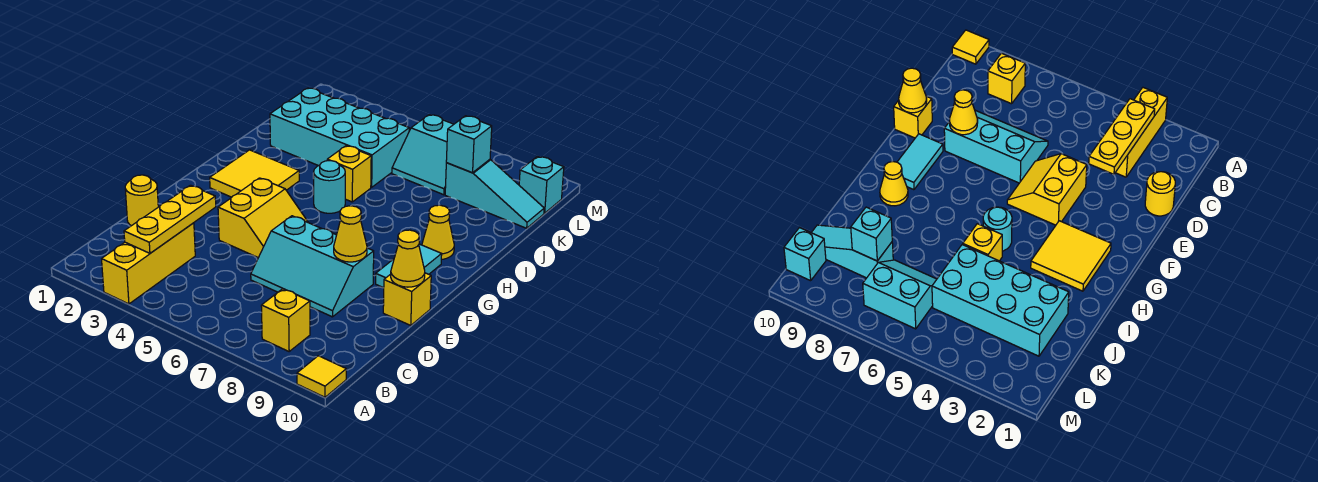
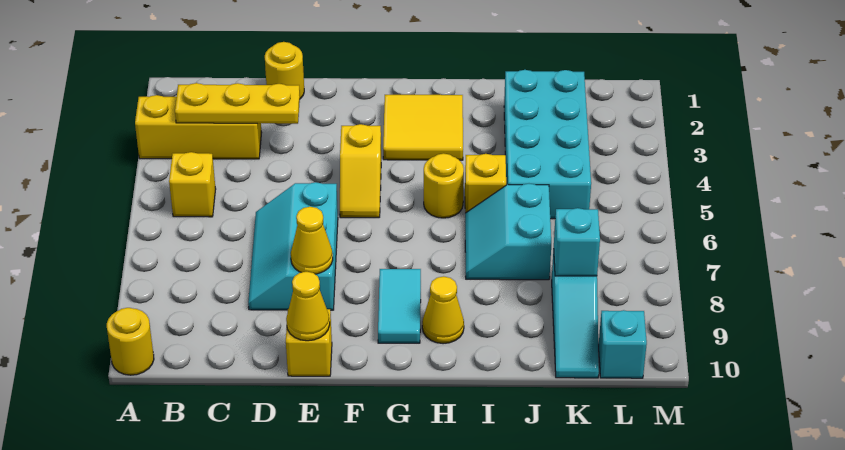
yellow 1x1 tile [297,356,346,397] -> yellow 1x1 round brick [107,308,154,375]
yellow 1x1 brick [261,289,310,351] -> yellow 1x1 brick moved to [169,152,216,217]
yellow 2x2 slope [218,178,308,258] -> yellow 1x2 slope [340,124,381,218]
cyan 1x2 tile [376,244,442,288] -> cyan 1x2 tile turned to [378,269,421,343]
cyan 1x1 round brick [313,161,345,213] -> yellow 1x1 round brick [424,153,464,218]
cyan 2x2 slope [392,115,454,195] -> cyan 2x2 slope moved to [465,183,551,280]

